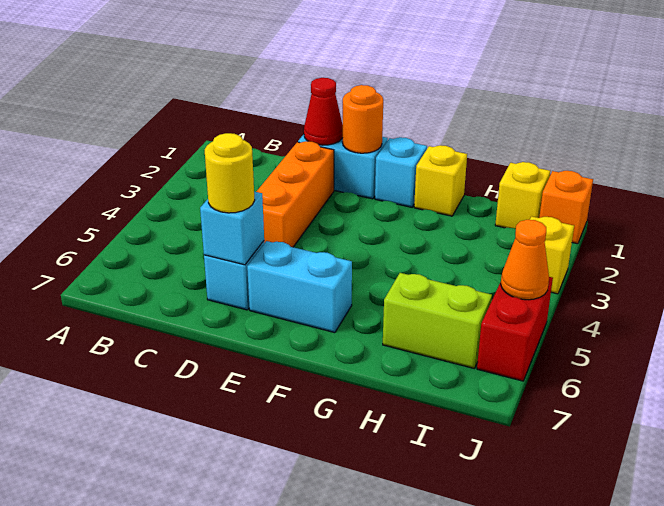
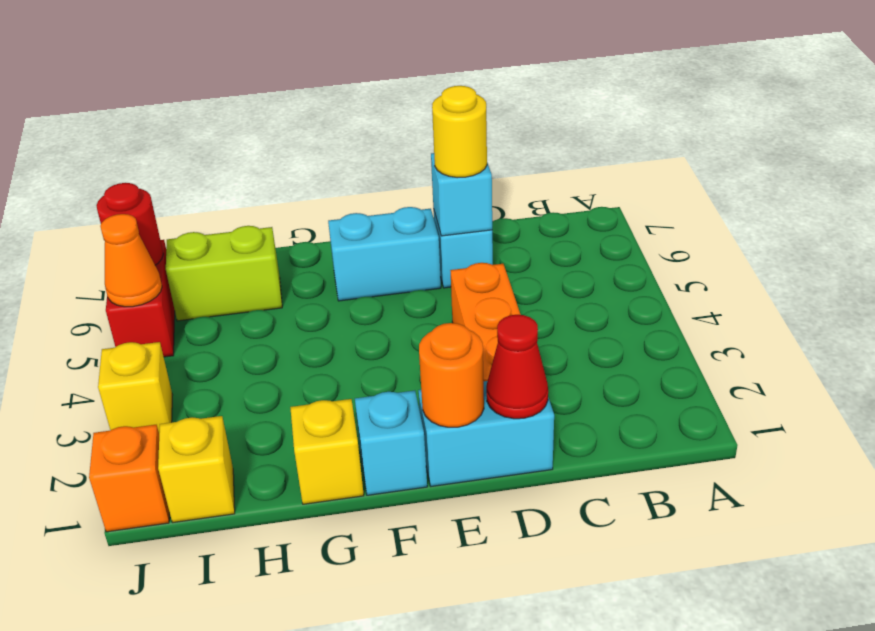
none -> red 1x1 round brick [96,183,163,265]

